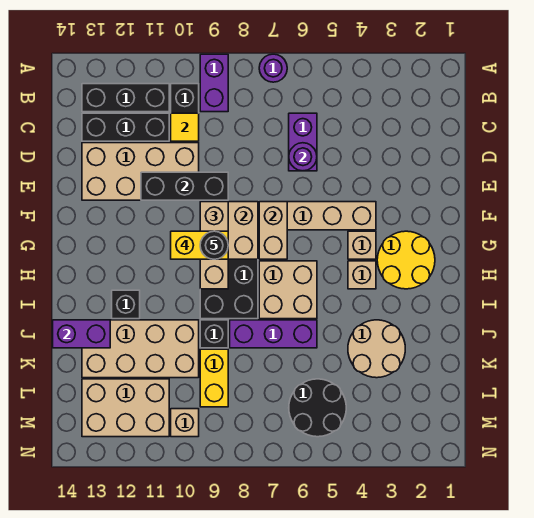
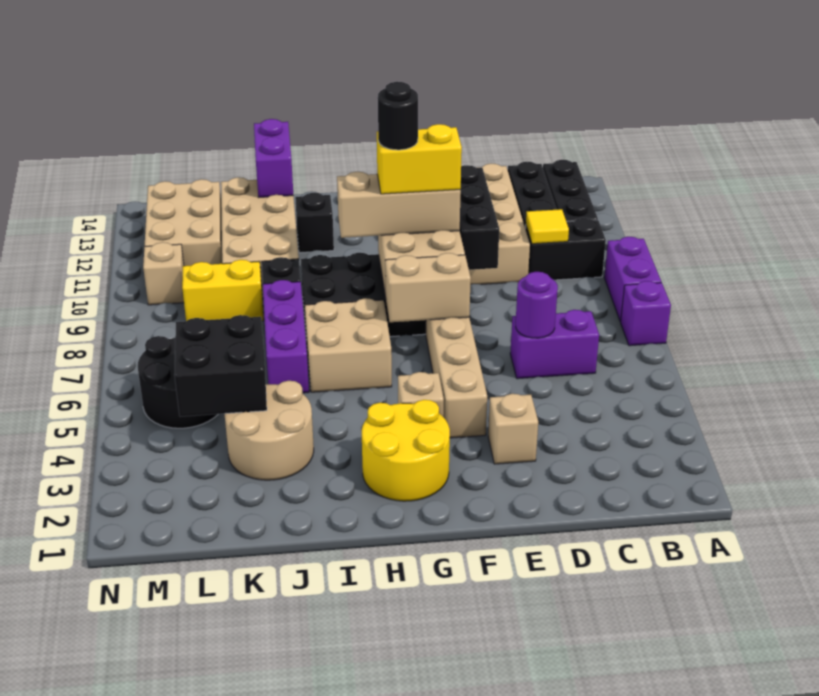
purple 1x1 round brick [259,54,287,82] -> purple 1x1 brick [620,281,671,346]
purple 1x2 brick [200,54,228,112] -> purple 1x2 brick turned to [604,237,661,321]
yellow 1x2 brick [171,231,228,259] -> yellow 1x2 brick turned to [377,124,462,194]
tan 1x1 brick [348,261,376,289] -> tan 1x1 brick moved to [488,394,538,464]
none -> black 2x2 brick [174,315,267,417]

